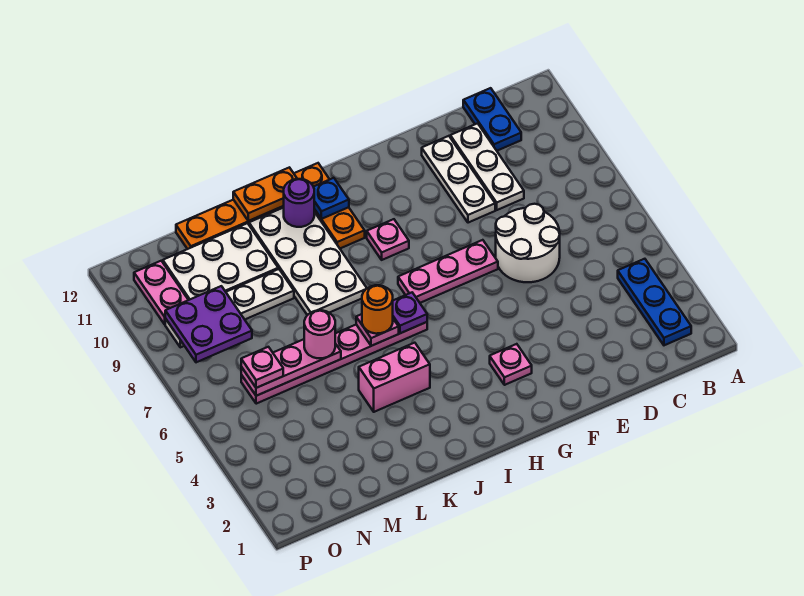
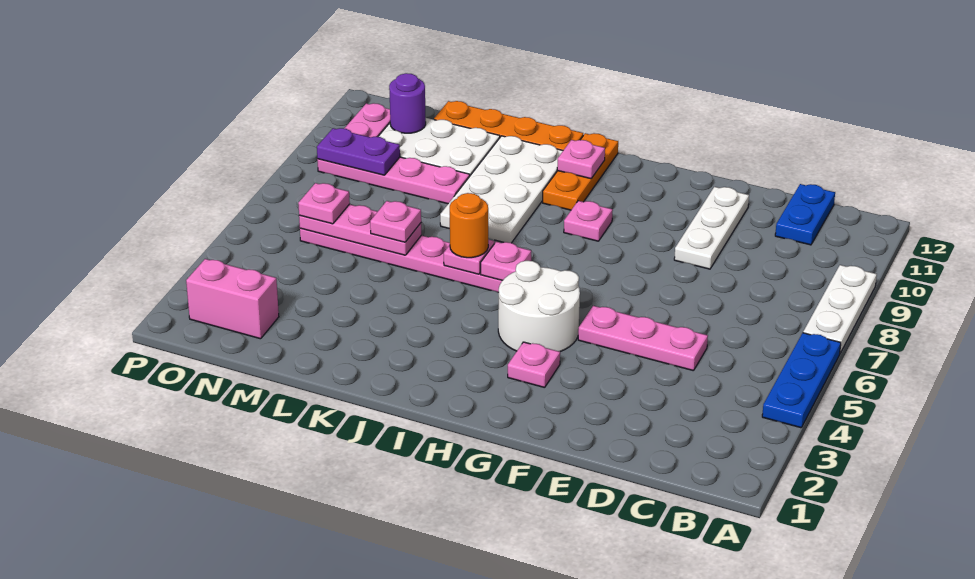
blue 1x3 plate [618,259,691,345] -> blue 1x3 plate moved to [762,333,841,428]
white 2x2 round brick [496,204,560,282] -> white 2x2 round brick moved to [498,261,580,352]
white 1x3 plate [450,123,524,210] -> white 1x3 plate moved to [803,265,877,353]
pink 1x3 plate [398,240,498,303] -> pink 1x3 plate moved to [578,306,708,371]
purple 1x1 plate [393,293,427,333] -> pink 1x1 plate [481,242,531,280]
blue 1x1 plate [314,178,349,219] -> pink 1x1 plate [557,140,605,179]
pink 1x2 brick [359,343,430,412] -> pink 1x2 brick moved to [186,259,279,339]
purple 1x1 round brick [284,179,314,227] -> purple 1x1 round brick moved to [389,73,426,133]
orange 1x2 plate [233,167,297,221] -> none
pink 1x1 round brick [304,310,335,358] -> pink 1x1 plate [370,201,421,242]
white 1x4 plate [165,269,294,347] -> pink 1x4 plate [317,157,470,204]
purple 2x2 plate [165,286,252,362] -> purple 1x2 plate [317,128,400,175]

